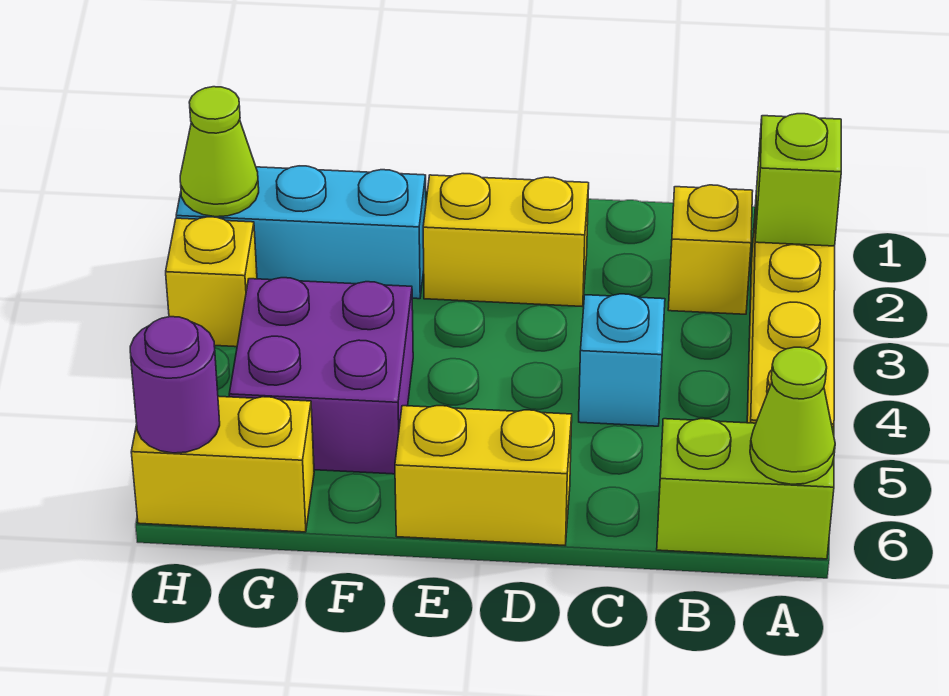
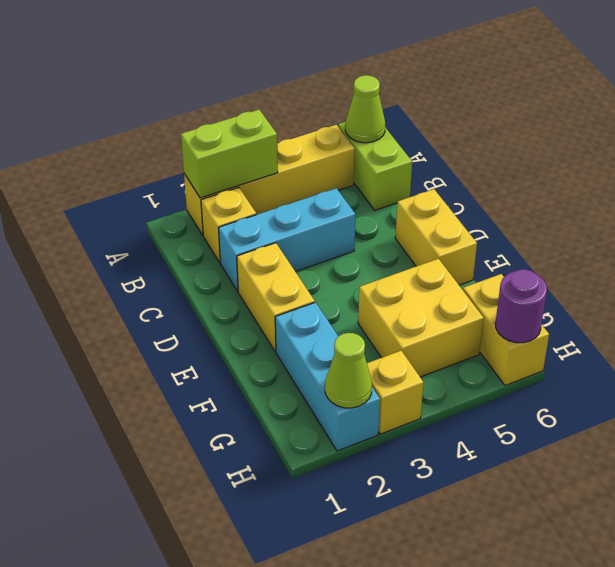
lime 1x1 brick [755,114,841,246] -> lime 1x2 brick [181,110,278,198]
cyan 1x1 brick [579,294,665,426] -> cyan 1x3 brick [219,188,355,291]
purple 2x2 brick [229,278,413,474] -> yellow 2x2 brick [358,259,484,377]

